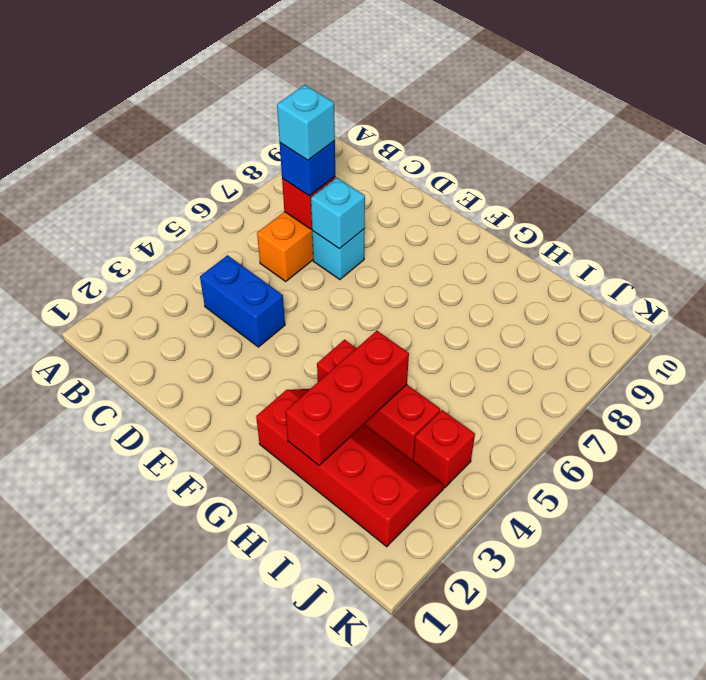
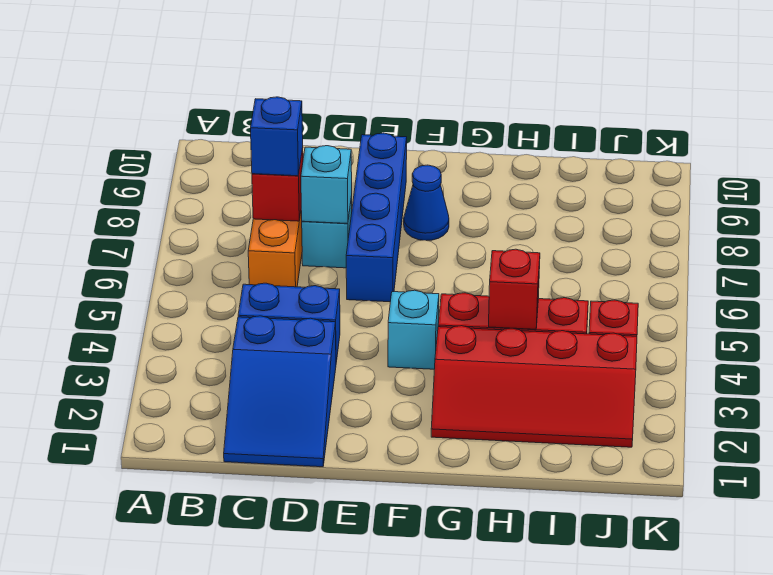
none -> blue 2x3 slope [224,316,336,467]
cyan 1x1 brick [277,85,335,160] -> cyan 1x1 brick moved to [388,290,439,369]
none -> blue 1x4 brick [346,133,407,302]
none -> blue 1x1 cone [404,165,449,241]
red 2x4 slope [256,389,444,547] -> red 2x4 slope turned to [431,326,637,447]
red 1x3 brick [285,331,409,465] -> red 1x1 brick [489,249,540,329]

